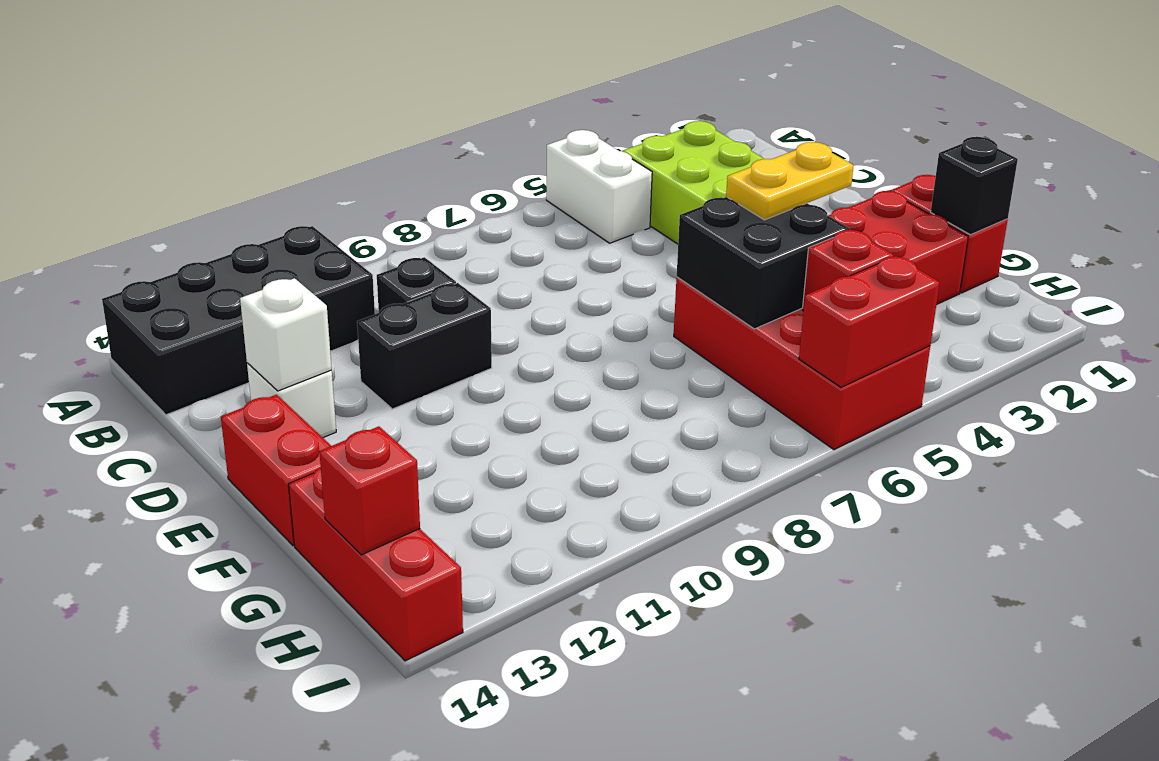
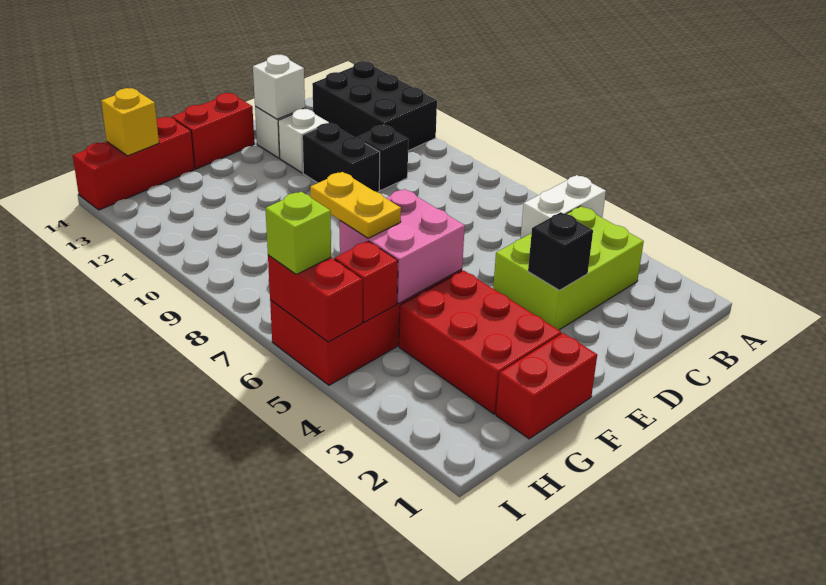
black 2x4 brick [102,226,375,415] -> black 2x3 brick [312,61,437,151]
none -> white 1x1 brick [278,109,329,173]
yellow 1x2 plate [726,142,854,220] -> yellow 1x2 plate moved to [310,172,401,238]
black 2x2 brick [677,197,850,329] -> pink 2x2 brick [340,189,465,303]
black 1x1 brick [931,137,1018,235] -> black 1x1 brick moved to [528,212,593,290]
red 1x1 brick [319,426,420,555] -> yellow 1x1 brick [101,88,159,156]
none -> lime 1x1 brick [265,192,331,274]

